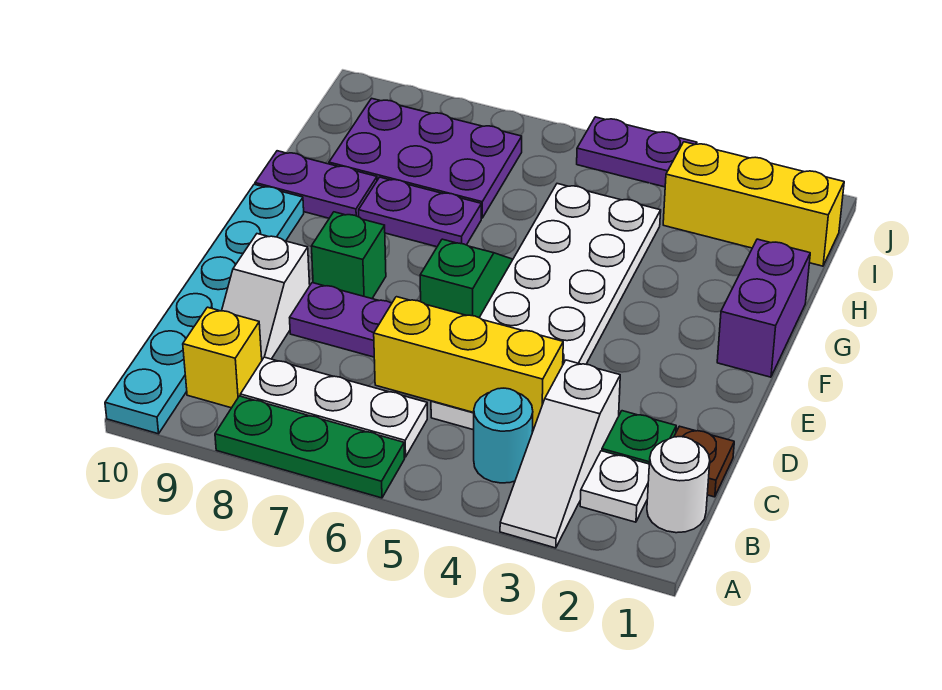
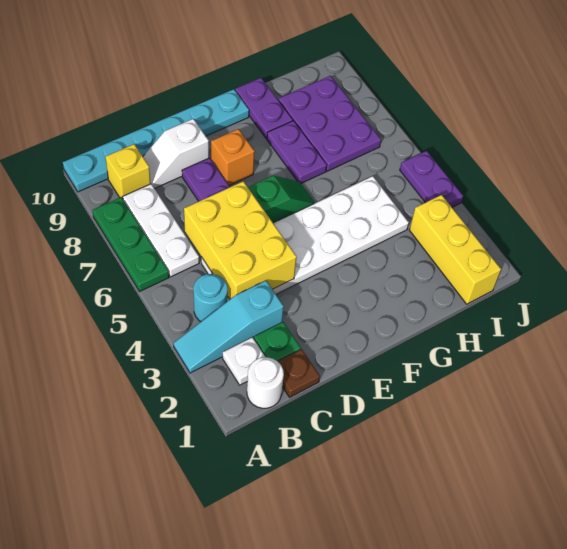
white 1x3 slope [500,360,620,548] -> cyan 1x3 slope [173,281,284,373]
yellow 1x3 brick [374,297,563,429] -> yellow 2x3 brick [184,181,297,299]
green 1x1 brick [311,212,386,299] -> orange 1x1 brick [211,129,255,185]
purple 1x2 brick [717,239,810,377] -> none

